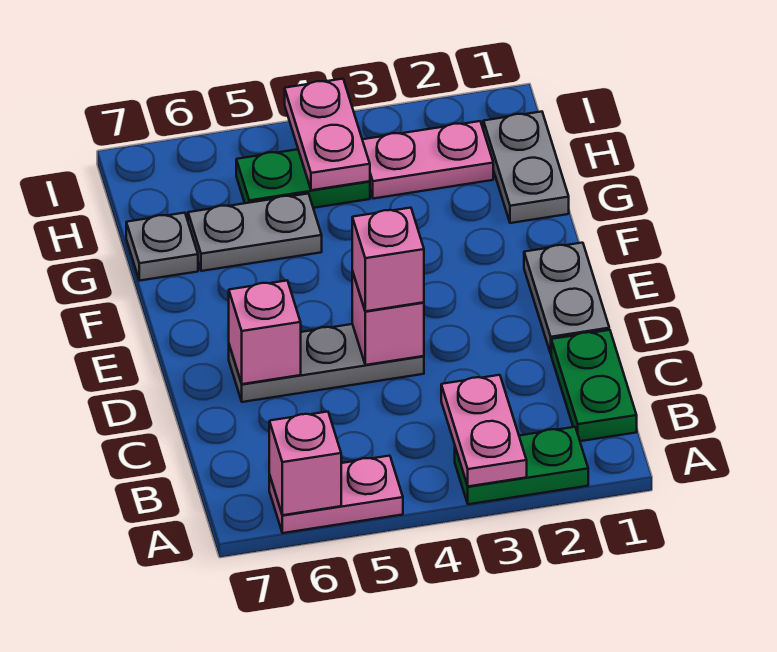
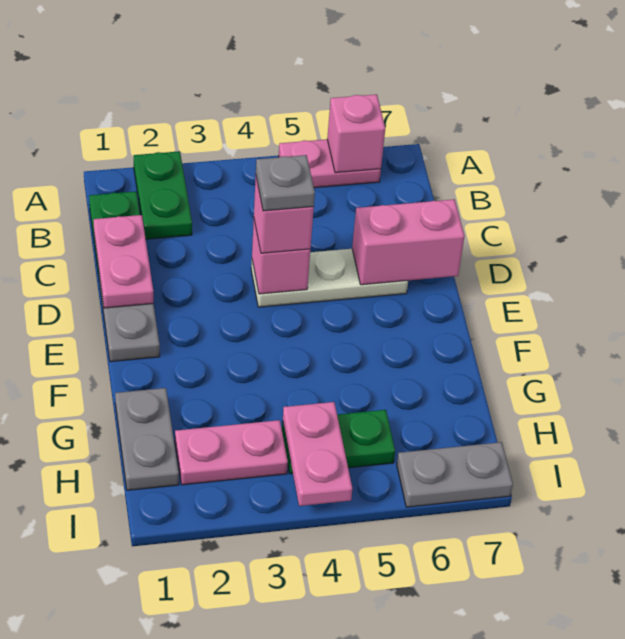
green 1x2 plate [455,427,588,504] -> green 1x2 plate turned to [134,151,192,239]
pink 1x2 plate [441,375,527,486] -> pink 1x2 plate moved to [94,215,153,308]
grey 1x3 plate [229,324,424,402] -> white 1x3 plate [251,249,408,307]
pink 1x1 brick [229,281,301,384] -> pink 1x2 brick [352,199,465,285]
grey 1x2 plate [188,194,322,271] -> grey 1x2 plate moved to [397,442,513,507]
grey 1x1 plate [126,213,198,281] -> grey 1x1 plate moved to [256,155,315,211]

